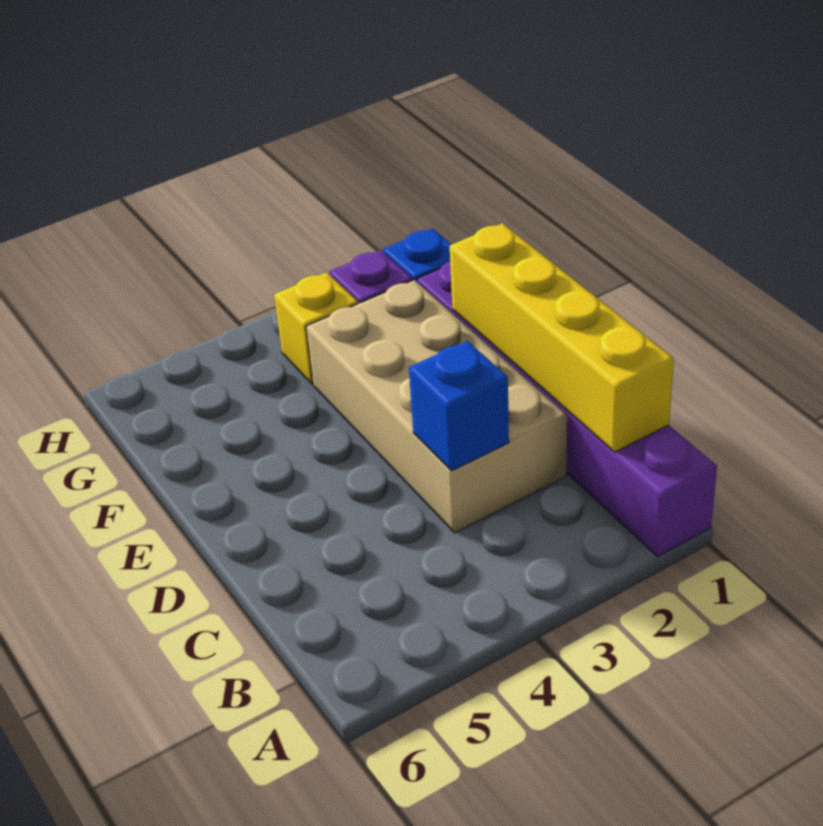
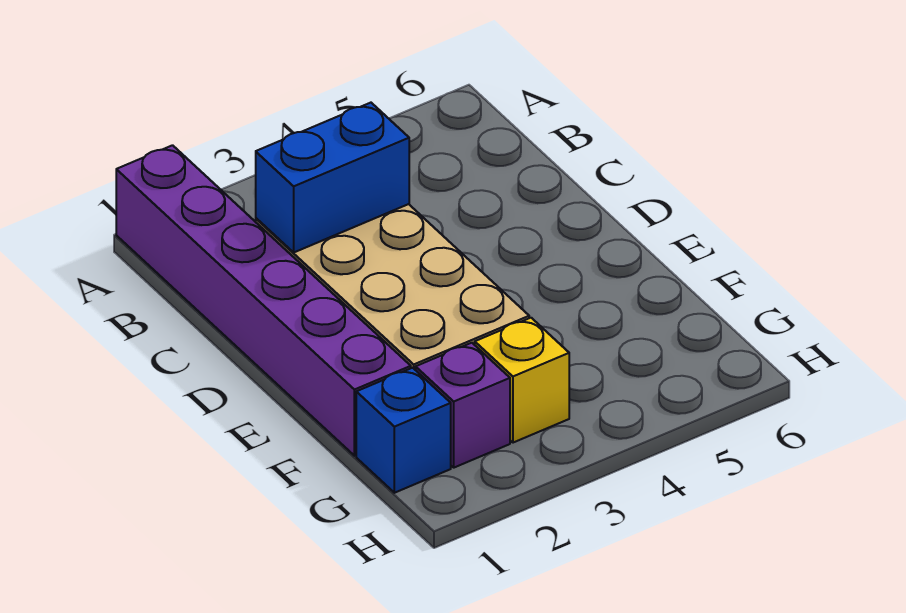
yellow 1x4 brick [450,223,674,452] -> none
blue 1x1 brick [409,341,509,471] -> blue 1x2 brick [256,103,409,252]

